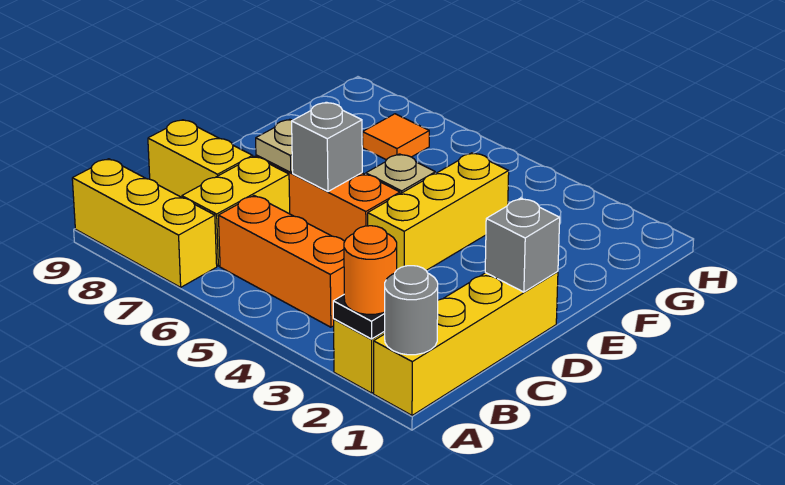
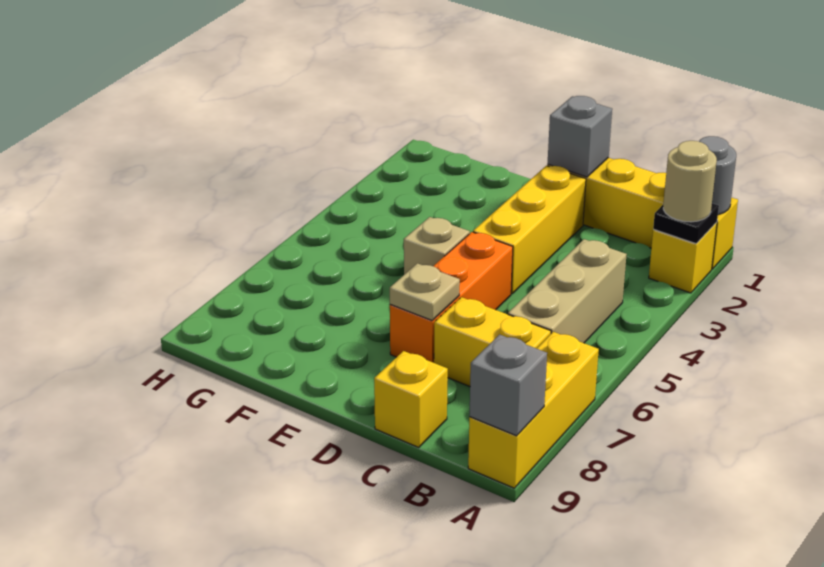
orange 1x1 round brick [344,226,397,315] -> tan 1x1 round brick [663,141,717,222]
orange 1x3 brick [218,196,345,327] -> tan 1x3 brick [508,239,627,343]
yellow 1x2 brick [148,120,253,197] -> yellow 1x1 brick [374,351,448,447]
yellow 1x3 brick [368,153,509,270] -> yellow 1x3 brick turned to [473,166,586,294]
grey 1x1 brick [292,102,362,191] -> grey 1x1 brick moved to [469,334,547,436]
orange 1x1 tile [363,114,429,160] -> none

